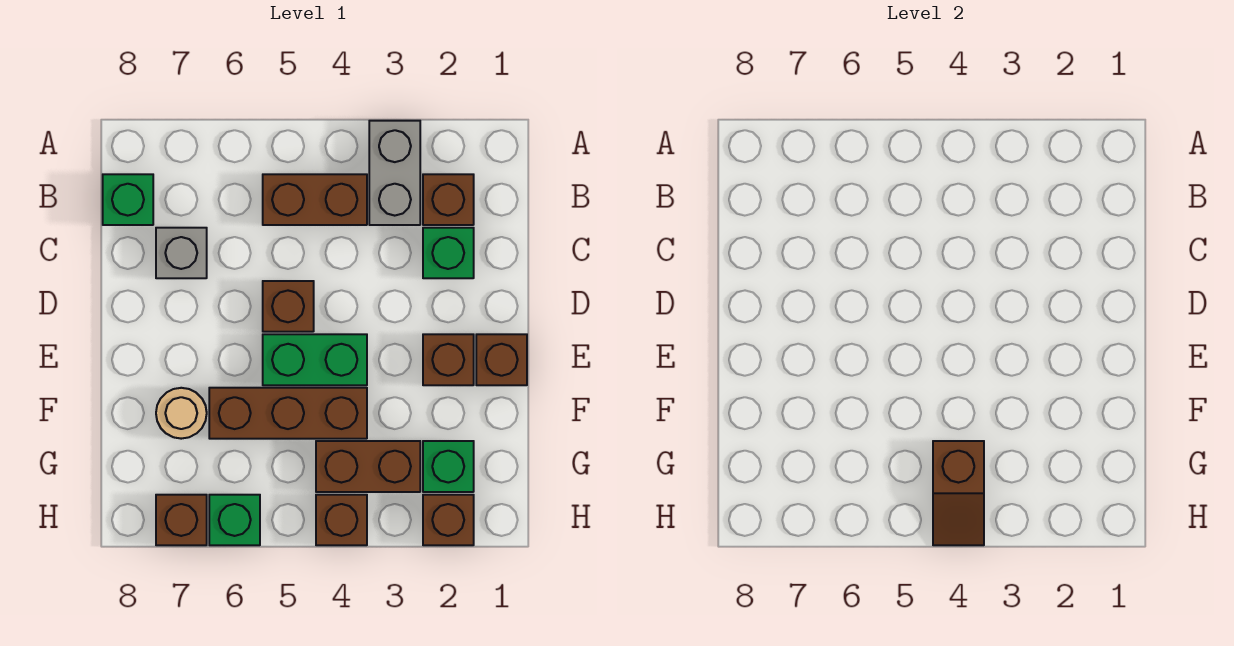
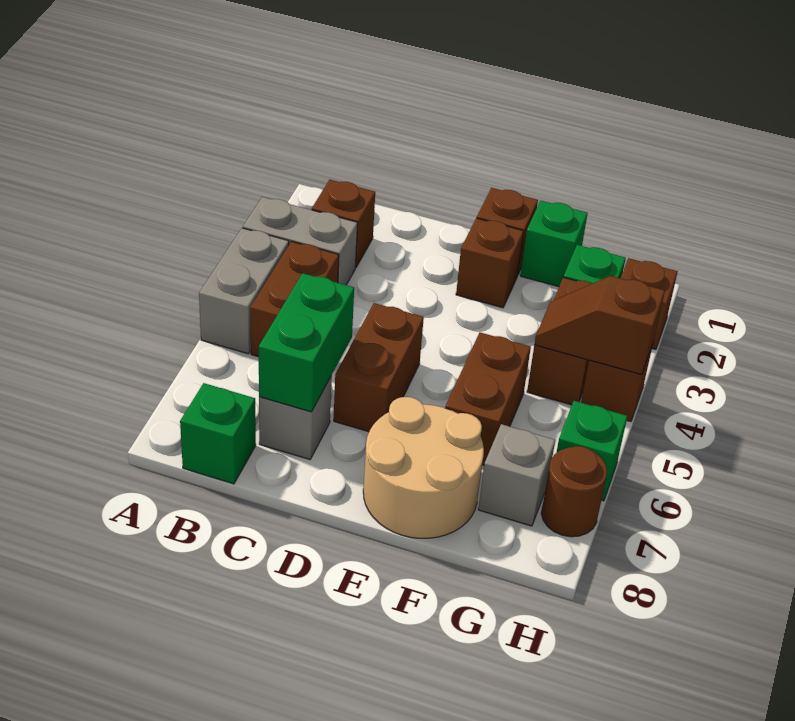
none -> grey 1x2 brick [199,228,289,354]
green 1x1 brick [423,228,474,278] -> green 1x1 brick moved to [520,201,588,287]
brown 1x1 brick [263,281,314,332] -> brown 1x2 brick [334,303,424,432]
green 1x2 brick [263,334,367,385] -> green 1x2 brick moved to [259,273,354,412]
brown 1x3 brick [209,388,367,439] -> brown 1x2 brick [445,333,531,465]
tan 1x1 round brick [156,388,207,439] -> tan 2x2 round brick [363,397,484,538]
brown 1x2 slope [933,441,984,545] -> brown 1x2 slope turned to [534,276,665,375]
none -> grey 1x1 brick [478,424,555,526]
brown 1x1 brick [156,495,207,545] -> brown 1x1 round brick [541,446,607,537]

